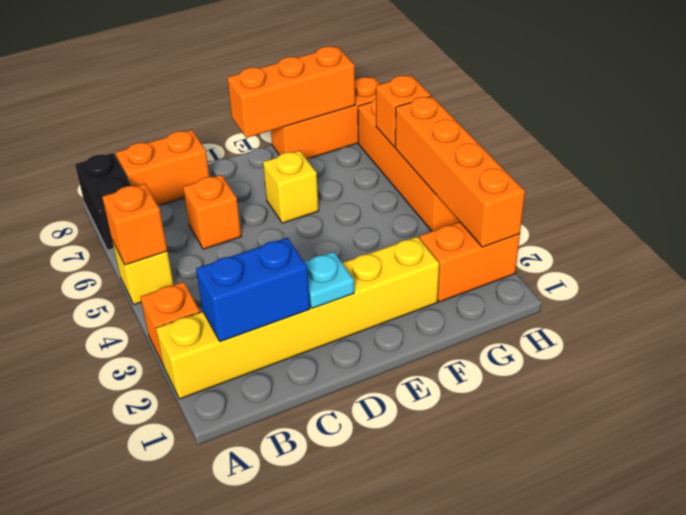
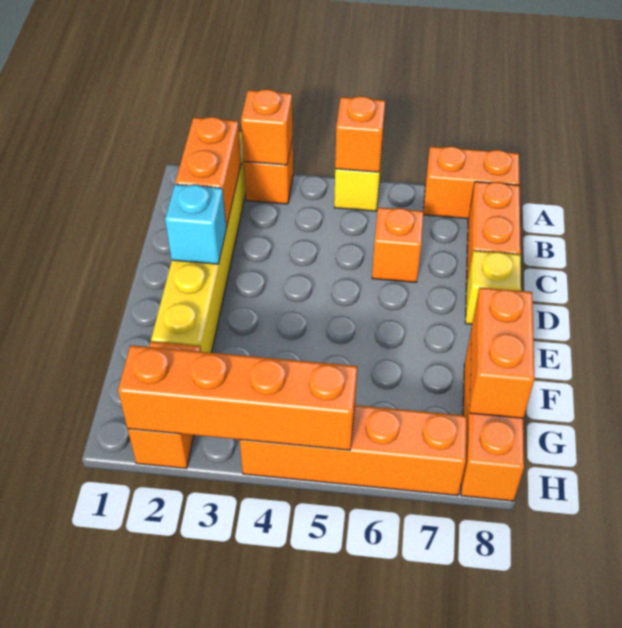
black 1x2 brick [75,153,131,250] -> orange 1x2 brick [423,146,519,219]
blue 1x2 brick [196,238,310,342] -> orange 1x2 brick [175,117,241,228]
cyan 1x1 plate [305,252,354,308] -> cyan 1x1 brick [165,184,226,264]
yellow 1x1 brick [263,151,319,223] -> yellow 1x1 brick moved to [465,251,521,324]
orange 1x3 brick [227,46,355,138] -> orange 1x2 brick [470,287,534,418]
orange 1x1 brick [376,75,431,147] -> orange 1x1 brick moved to [241,89,293,165]

